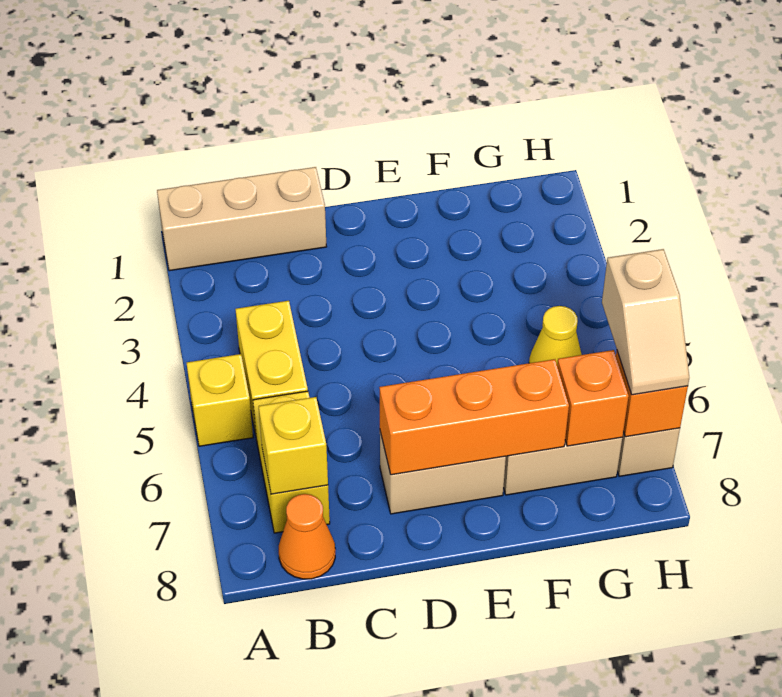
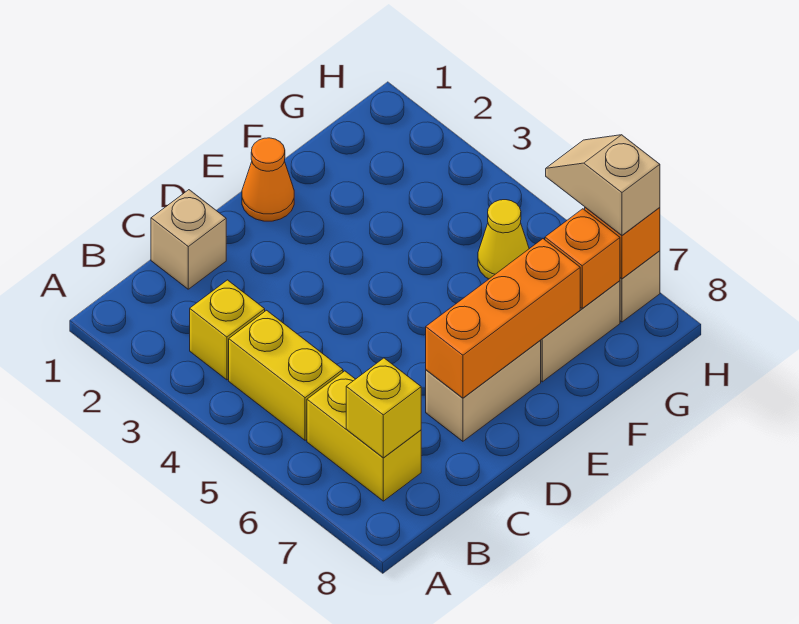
tan 1x3 brick [157,167,327,271] -> tan 1x1 brick [151,190,226,289]
yellow 1x1 brick [187,354,253,446] -> yellow 1x1 brick moved to [190,280,265,380]
orange 1x1 cone [279,494,335,579] -> orange 1x1 cone moved to [242,138,294,221]
tan 1x2 slope [602,249,689,395] -> tan 1x2 slope turned to [546,135,660,235]

